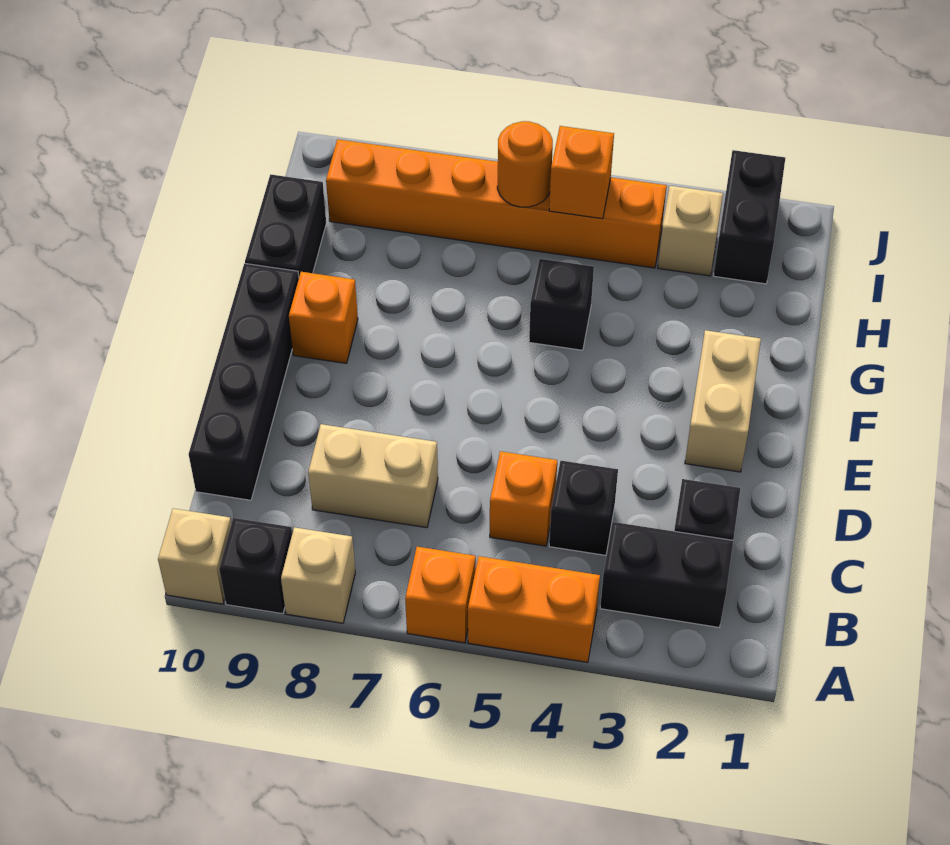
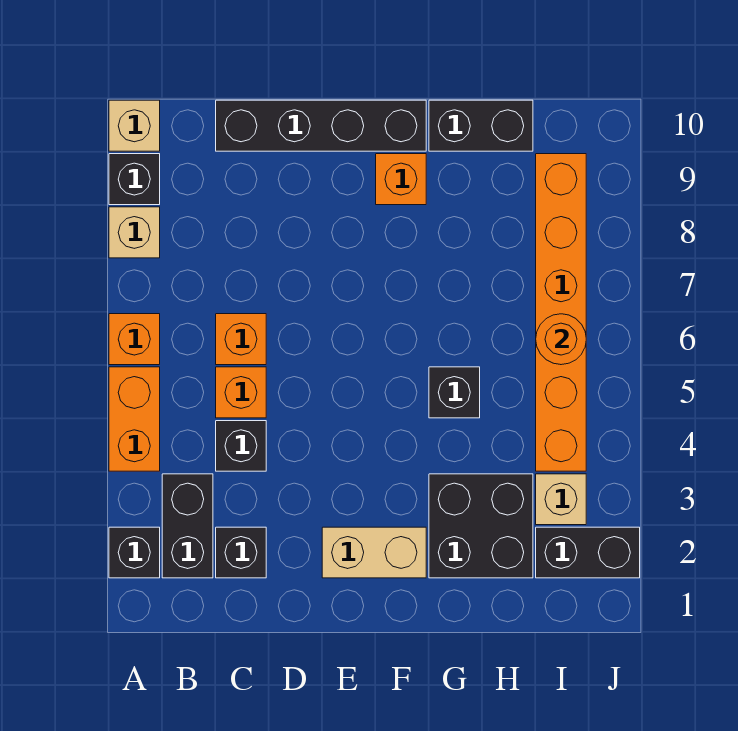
none -> black 1x1 brick [109,527,160,578]
tan 1x2 brick [308,424,438,528] -> none
none -> black 2x2 brick [429,474,533,578]
orange 1x1 brick [549,126,614,219] -> orange 1x1 brick moved to [216,314,266,365]

